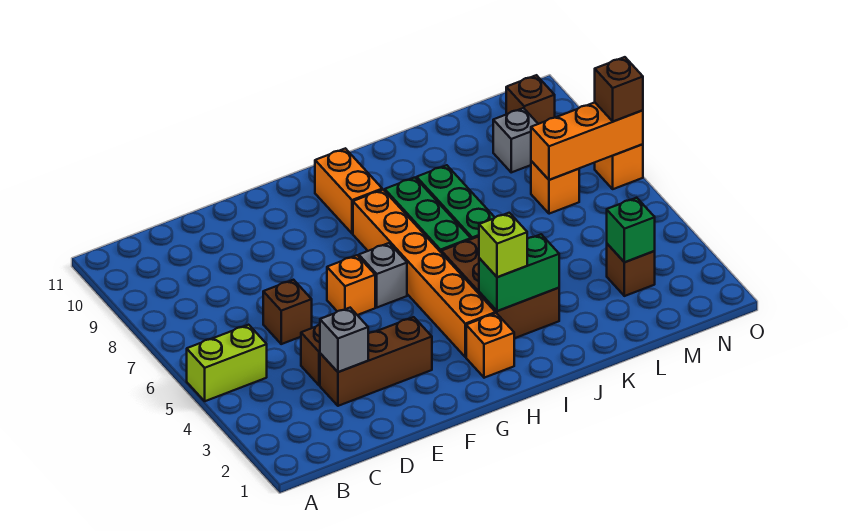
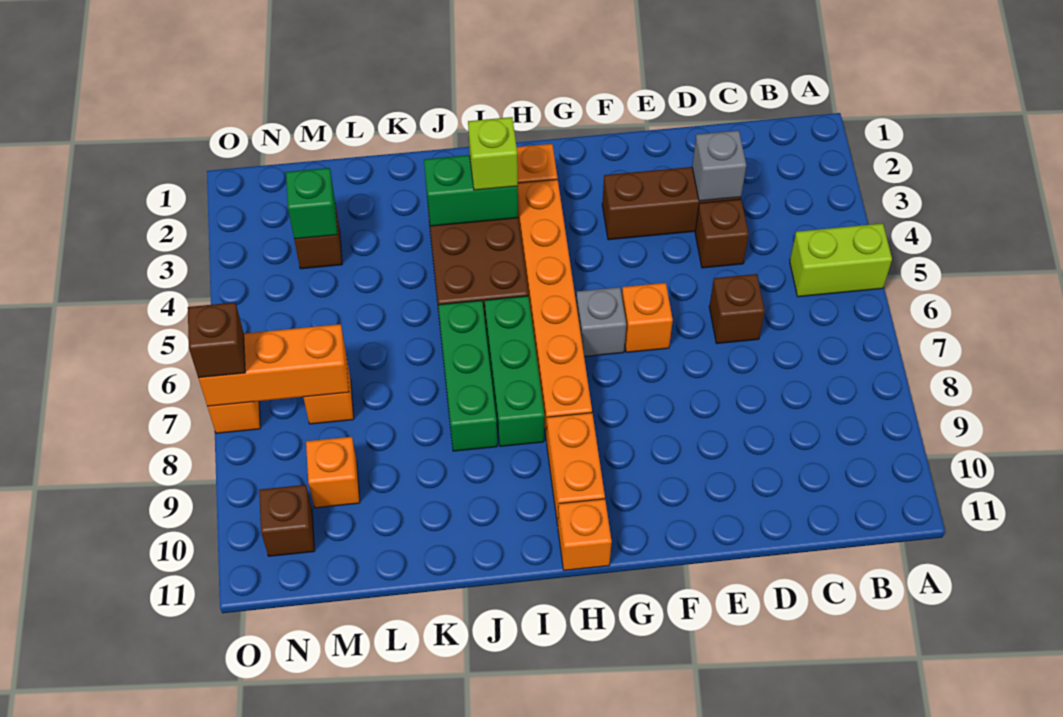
none -> orange 1x1 brick [558,499,612,570]
grey 1x1 brick [493,108,538,172] -> orange 1x1 brick [306,437,360,508]

